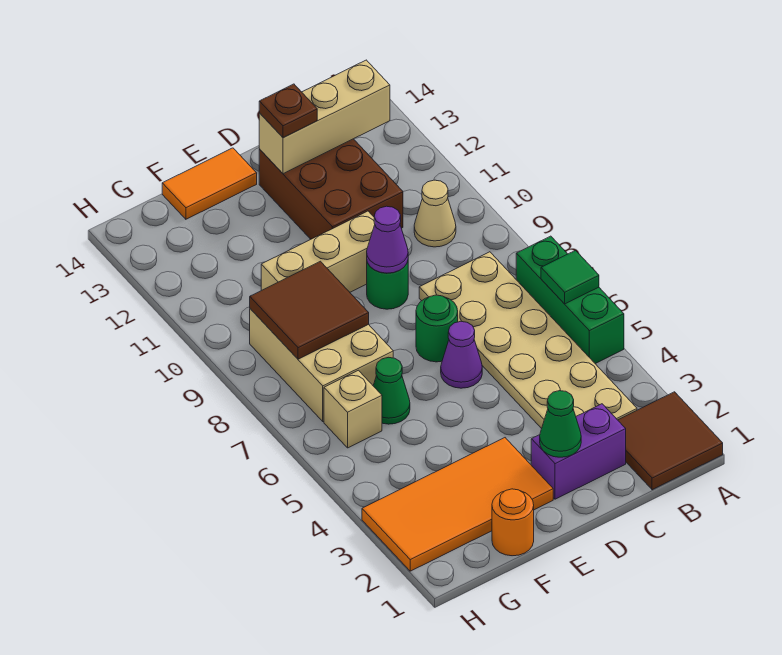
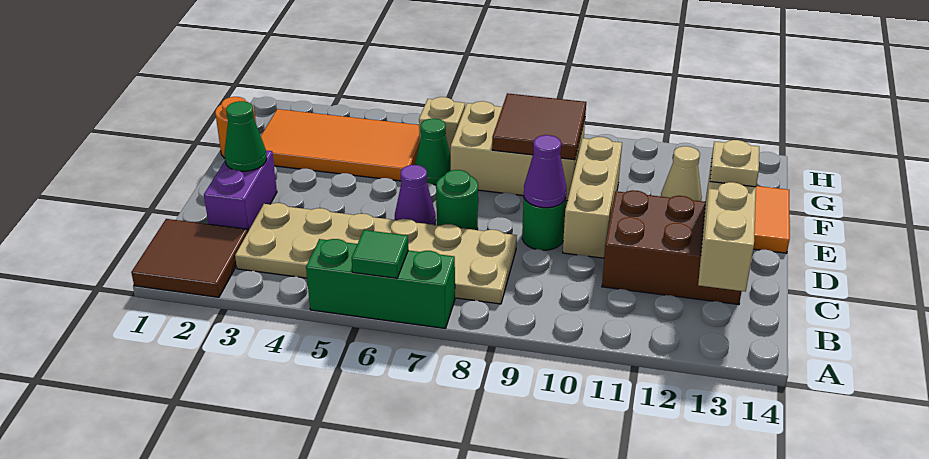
tan 1x1 cone [414,180,456,247] -> tan 1x1 cone moved to [661,146,702,201]
brown 1x1 plate [259,84,317,137] -> tan 1x1 plate [710,140,759,187]
orange 2x4 tile [362,438,553,571] -> orange 2x4 tile turned to [261,109,420,181]

